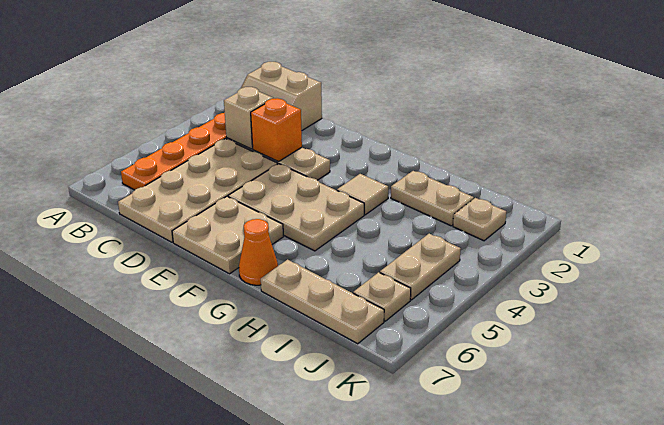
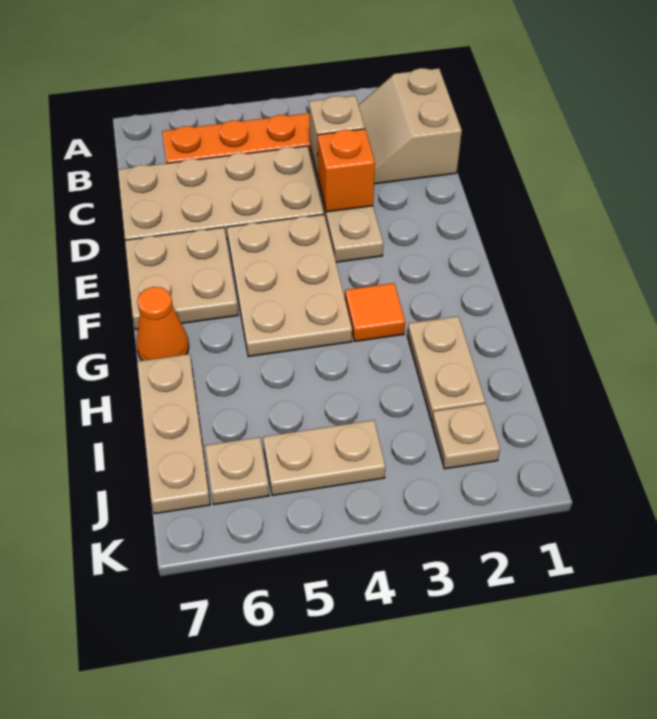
tan 1x1 tile [337,174,388,215] -> orange 1x1 tile [345,283,405,341]

